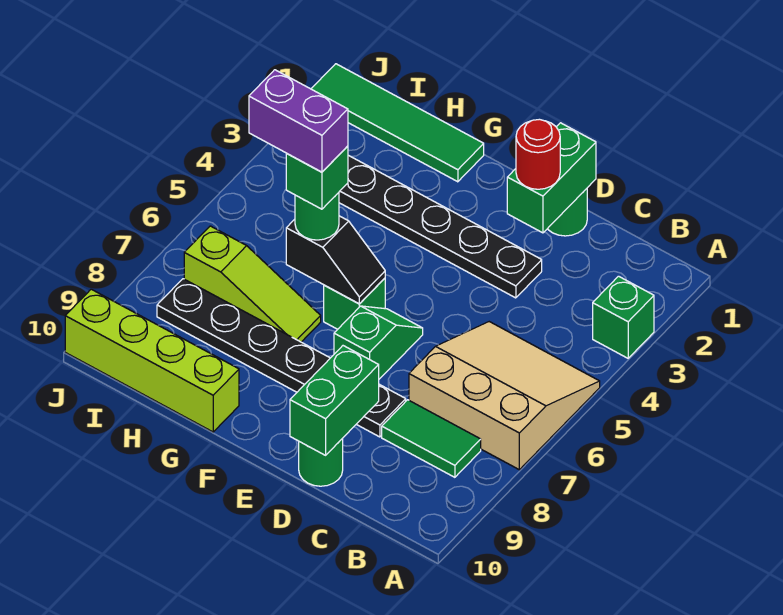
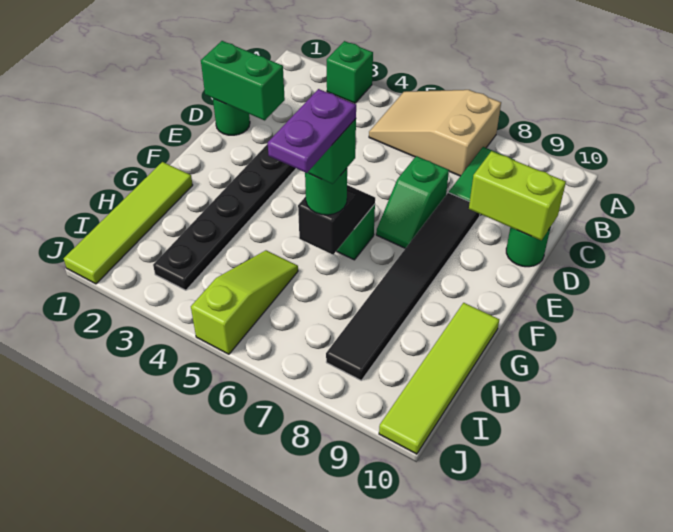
tan 3x3 slope [409,322,600,470] -> tan 2x3 slope [369,90,501,176]
red 1x1 round brick [516,119,560,189] -> none
black 1x6 plate [157,279,406,437] -> black 1x6 tile [326,193,480,381]
green 1x2 brick [290,346,379,455] -> lime 1x2 brick [469,151,566,240]
green 1x2 slope [334,306,423,379] -> green 1x2 slope turned to [376,156,449,248]
green 1x4 tile [311,64,484,182] -> lime 1x4 tile [64,162,193,284]
purple 1x2 brick [249,70,348,172] -> purple 1x2 plate [268,89,356,173]
lime 1x3 slope [184,226,321,342] -> lime 1x3 slope moved to [191,250,298,354]
lime 1x4 brick [65,289,239,432] -> lime 1x4 tile [379,303,499,454]

